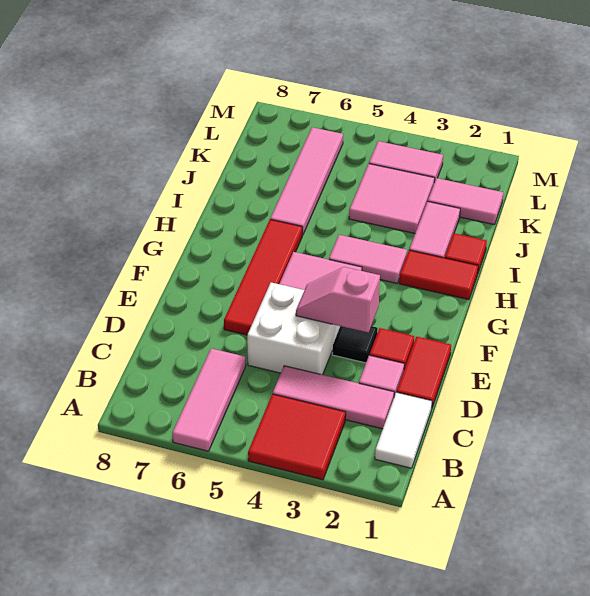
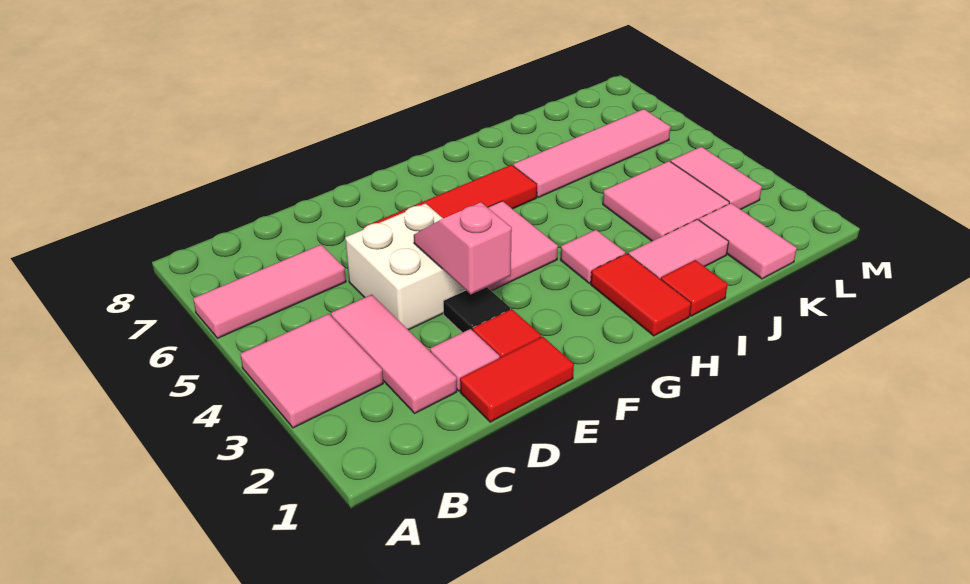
red 2x2 tile [248,394,346,480] -> pink 2x2 tile [240,314,383,428]
white 1x2 tile [375,392,432,468] -> none
pink 1x2 tile [329,235,407,283] -> pink 1x1 tile [560,230,625,283]

